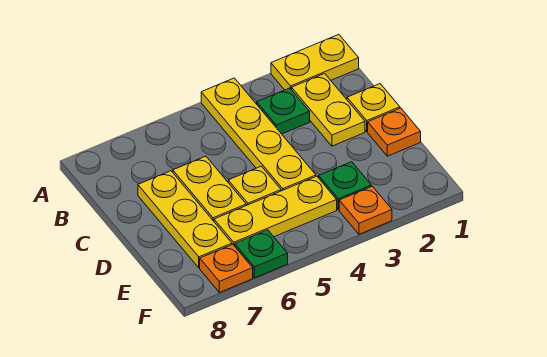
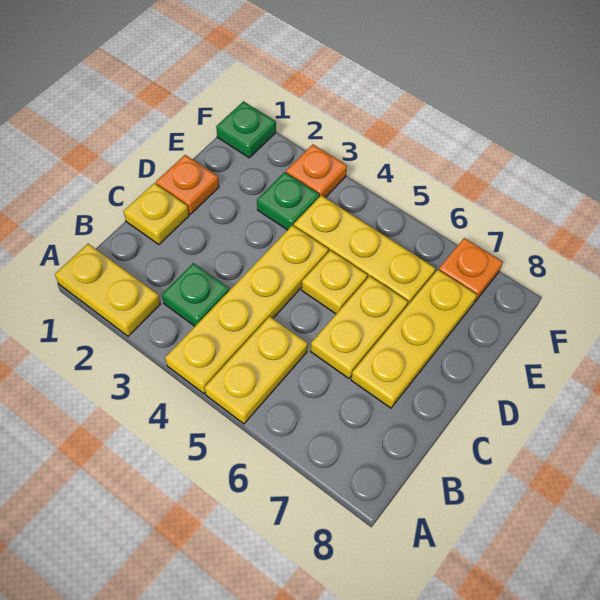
yellow 1x2 plate [292,74,365,146] -> yellow 1x2 plate moved to [205,317,308,424]
green 1x1 plate [235,230,288,278] -> green 1x1 plate moved to [216,101,276,158]

